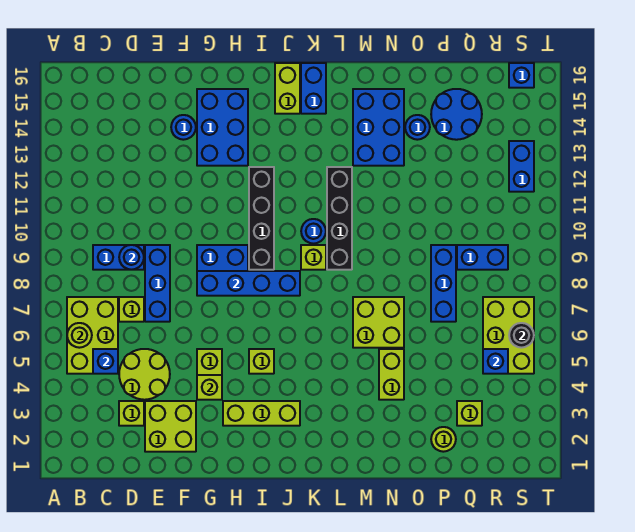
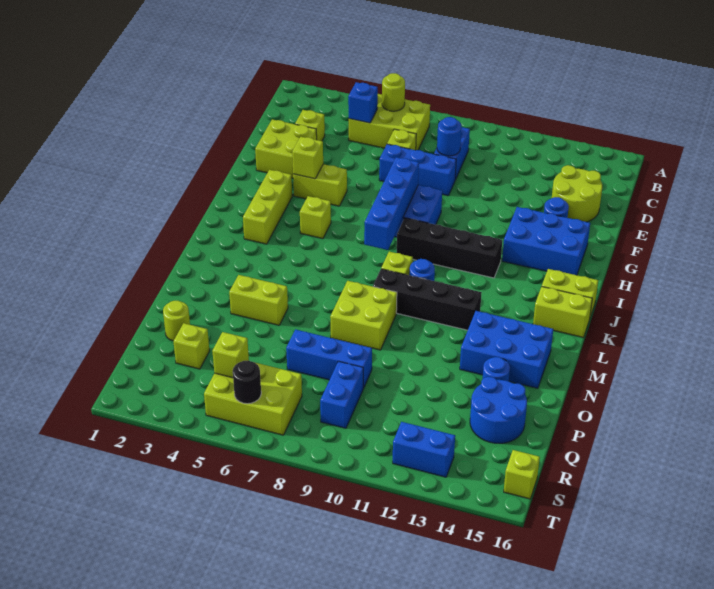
lime 2x2 round brick [119,349,170,400] -> lime 2x2 round brick moved to [552,165,602,222]
blue 1x2 brick [301,63,326,114] -> lime 1x2 brick [533,287,592,338]
lime 2x2 brick [353,297,404,348] -> lime 2x2 brick moved to [330,281,397,350]
blue 1x1 brick [483,349,508,374] -> lime 1x1 brick [212,332,249,378]
blue 1x1 brick [509,63,534,88] -> lime 1x1 brick [504,450,540,499]

